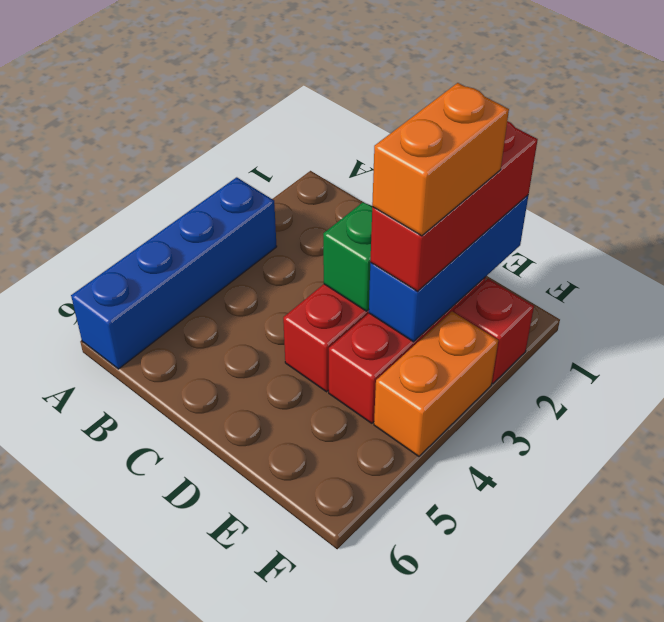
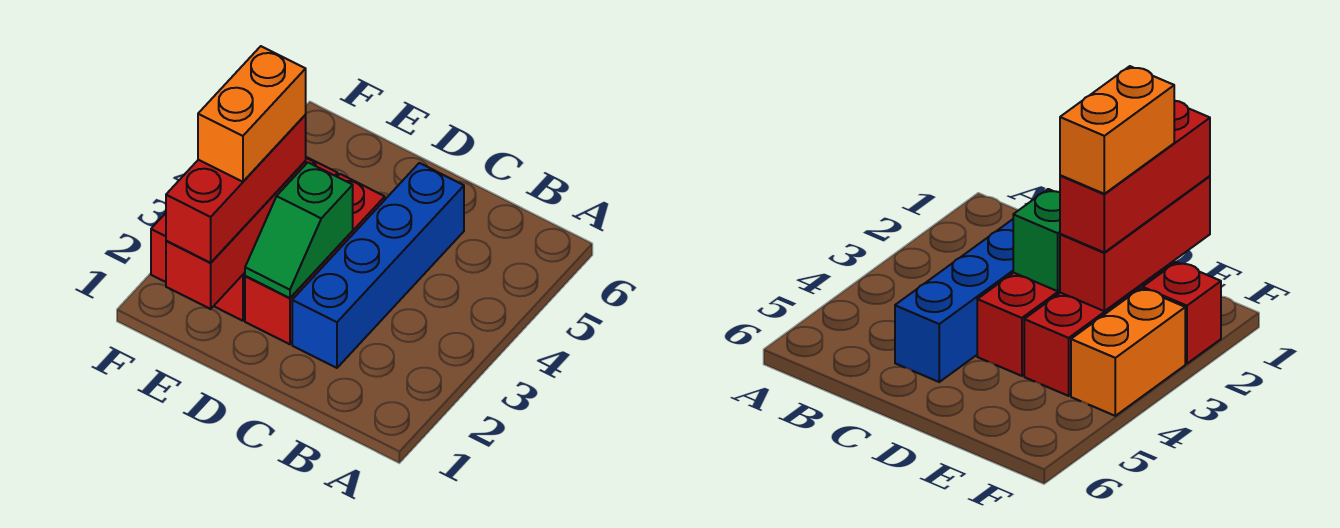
blue 1x4 brick [71,177,277,369] -> blue 1x4 brick moved to [292,163,464,368]
blue 1x3 brick [369,195,528,342] -> red 1x3 brick [166,161,306,309]

